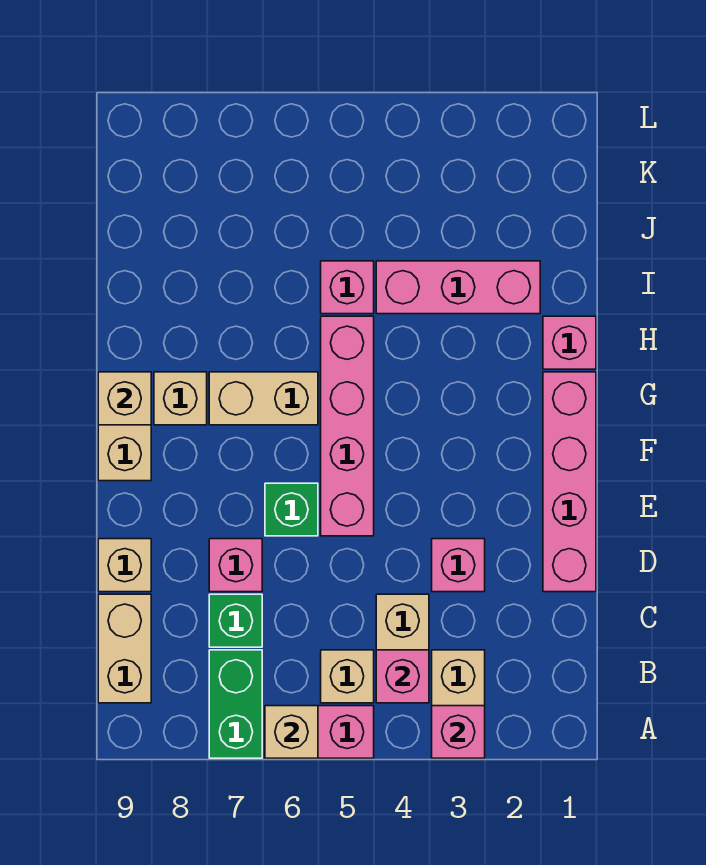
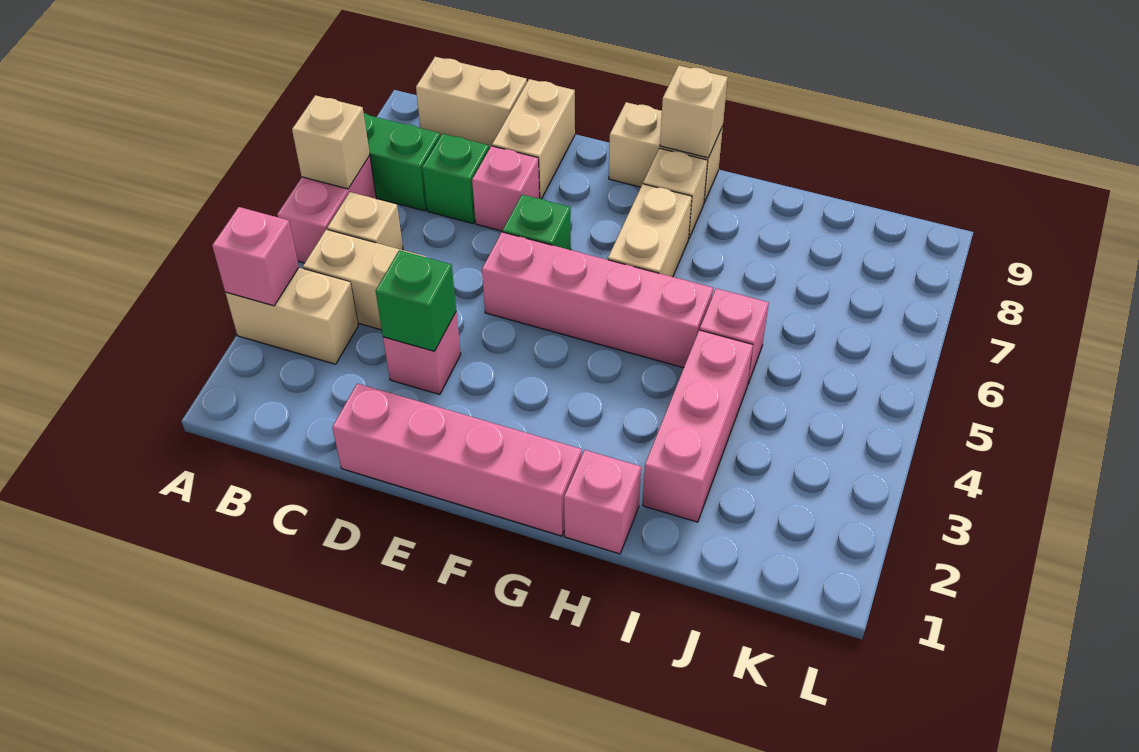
pink 1x1 brick [376,650,429,703] -> none
none -> green 1x1 brick [376,250,456,351]
tan 1x1 brick [98,539,151,592] -> tan 1x2 brick [492,79,575,199]

